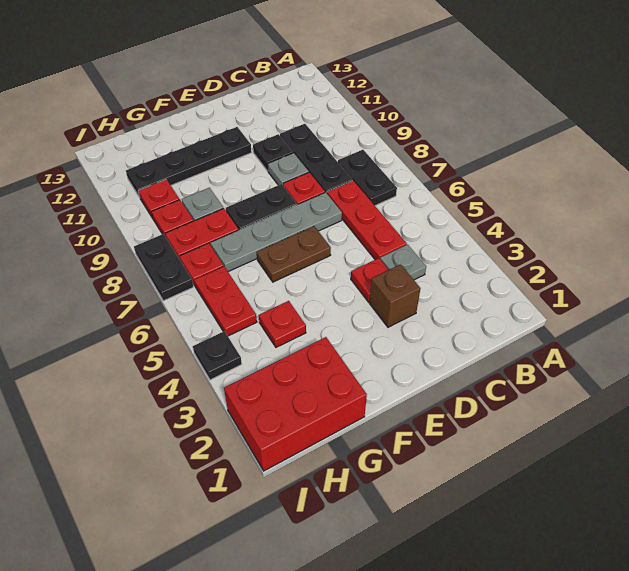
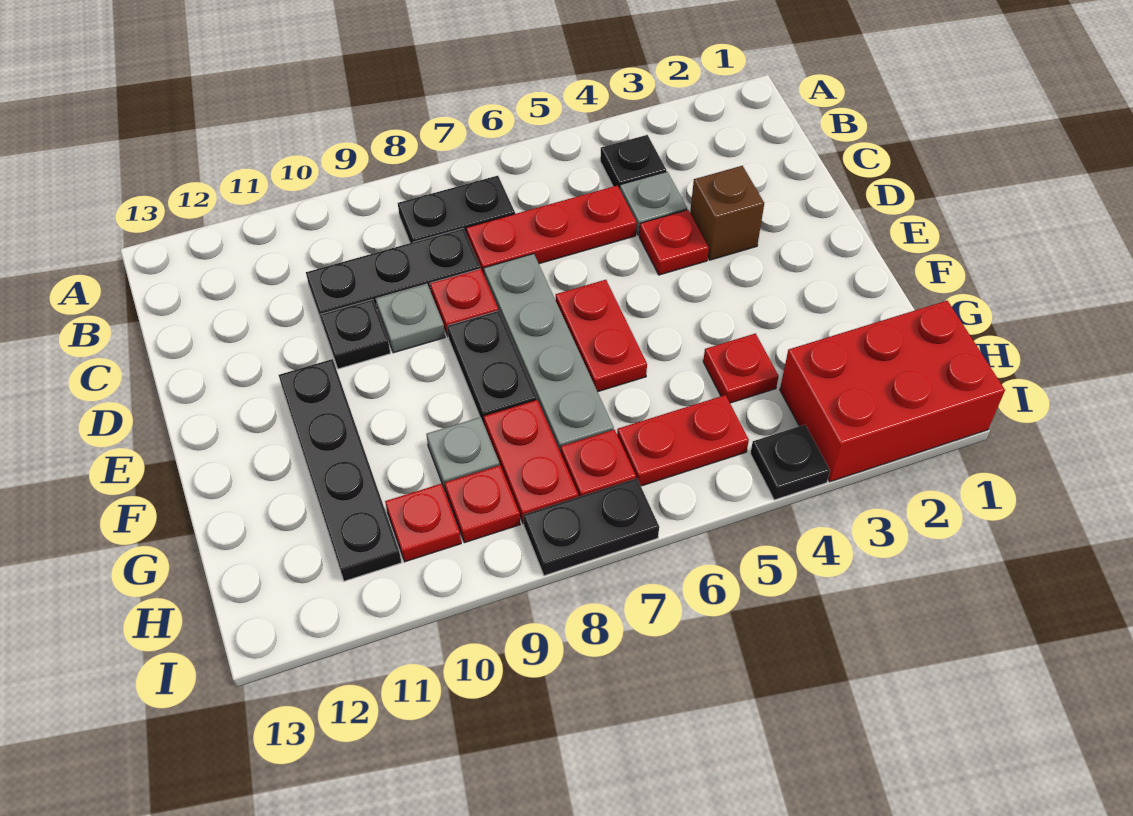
none -> black 1x1 plate [600,135,666,189]
brown 1x2 plate [257,226,331,282] -> red 1x2 plate [556,280,647,392]
red 2x3 brick [224,337,367,471] -> red 2x3 brick turned to [780,301,1005,482]

